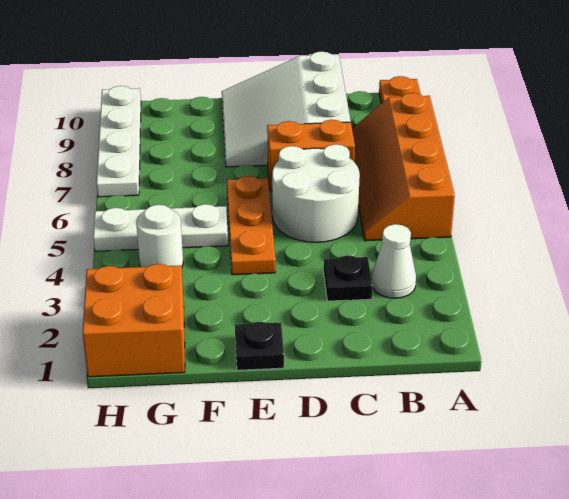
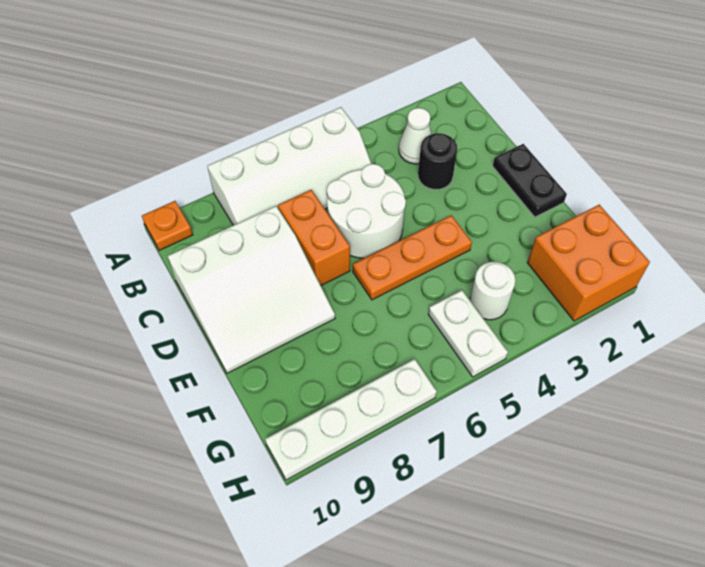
orange 2x4 slope [352,93,455,241] -> white 2x4 slope [207,107,371,225]
black 1x1 plate [324,255,373,301] -> black 1x1 round brick [418,133,457,189]
black 1x1 plate [235,322,284,370] -> black 1x2 plate [493,144,567,217]
white 1x3 plate [93,204,228,251] -> white 1x2 plate [428,290,508,377]

